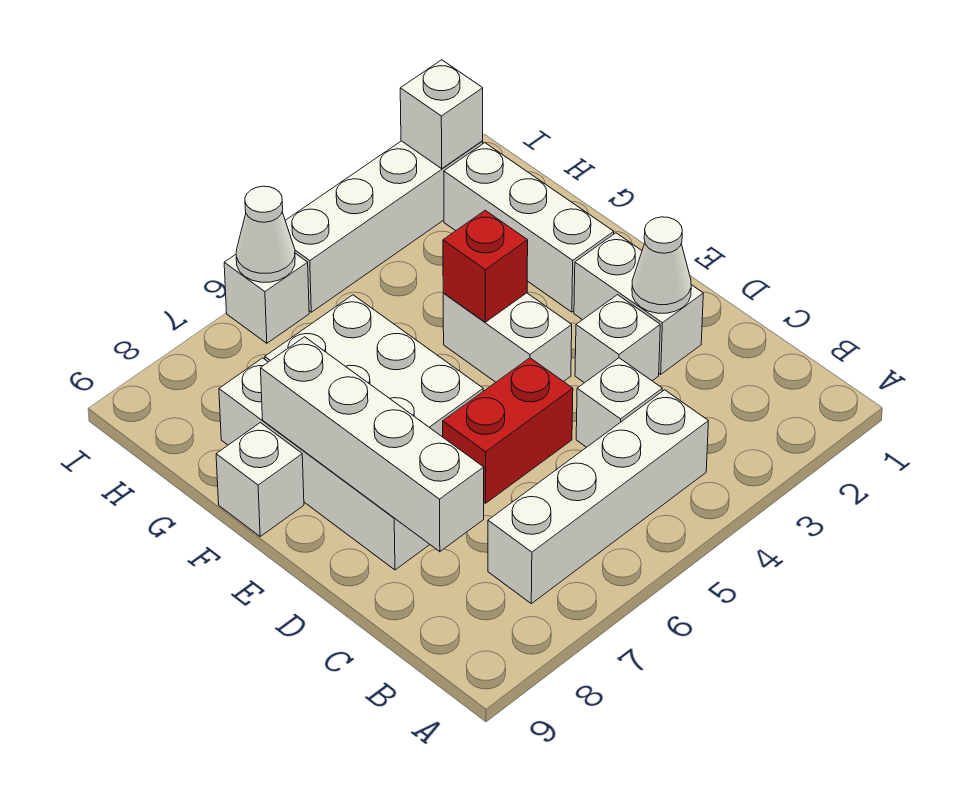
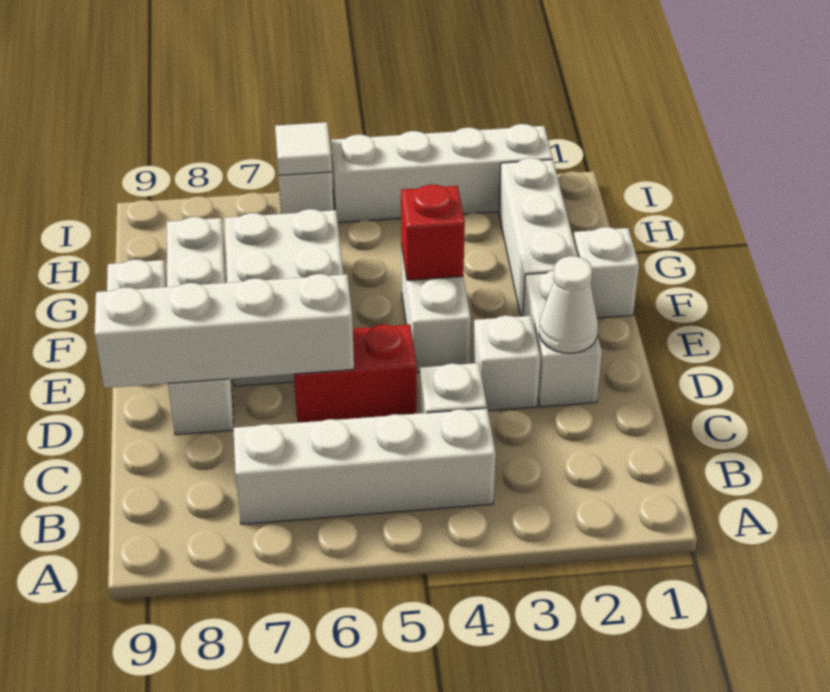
white 1x4 brick [261,337,484,552] -> white 1x4 brick turned to [94,274,354,388]
white 1x1 brick [400,60,483,169] -> white 1x1 brick moved to [574,227,639,318]
white 1x1 cone [236,186,295,282] -> white 1x1 tile [275,122,332,175]

